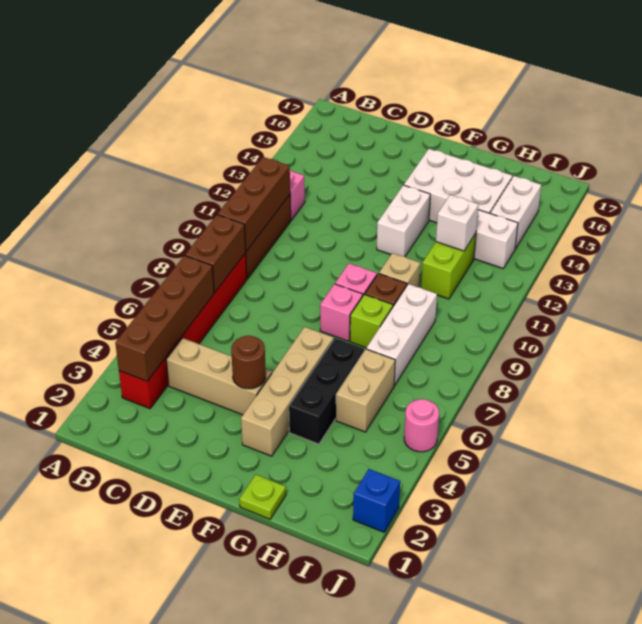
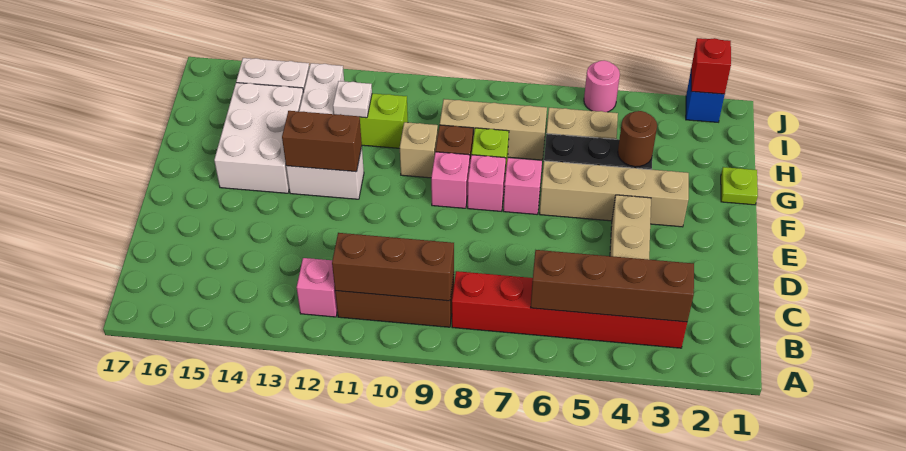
brown 1x2 brick [185,215,246,292] -> brown 1x2 brick moved to [282,111,362,172]
brown 1x1 round brick [231,336,266,389] -> brown 1x1 round brick moved to [618,111,657,167]
none -> pink 1x1 brick [503,158,542,214]
white 1x3 brick [366,284,437,386] -> tan 1x3 brick [440,99,547,160]
white 1x1 brick [436,195,479,251] -> white 1x1 plate [333,81,372,118]
none -> red 1x1 brick [691,38,731,94]

